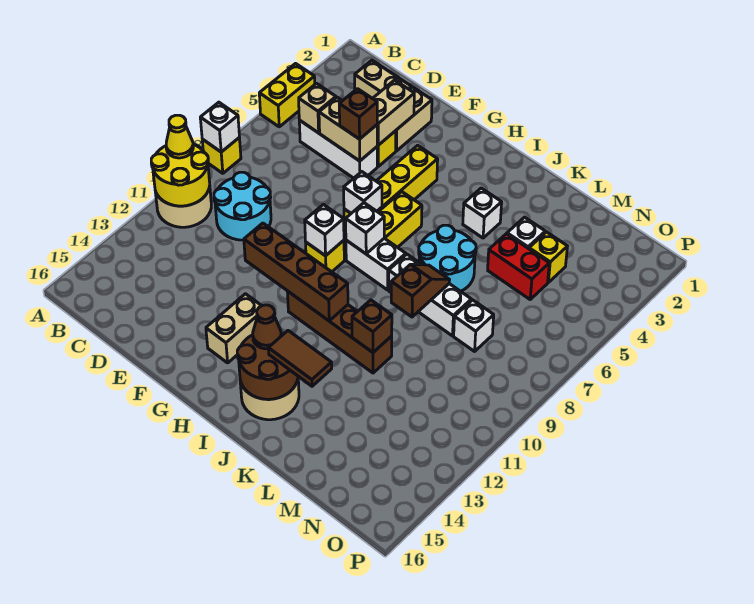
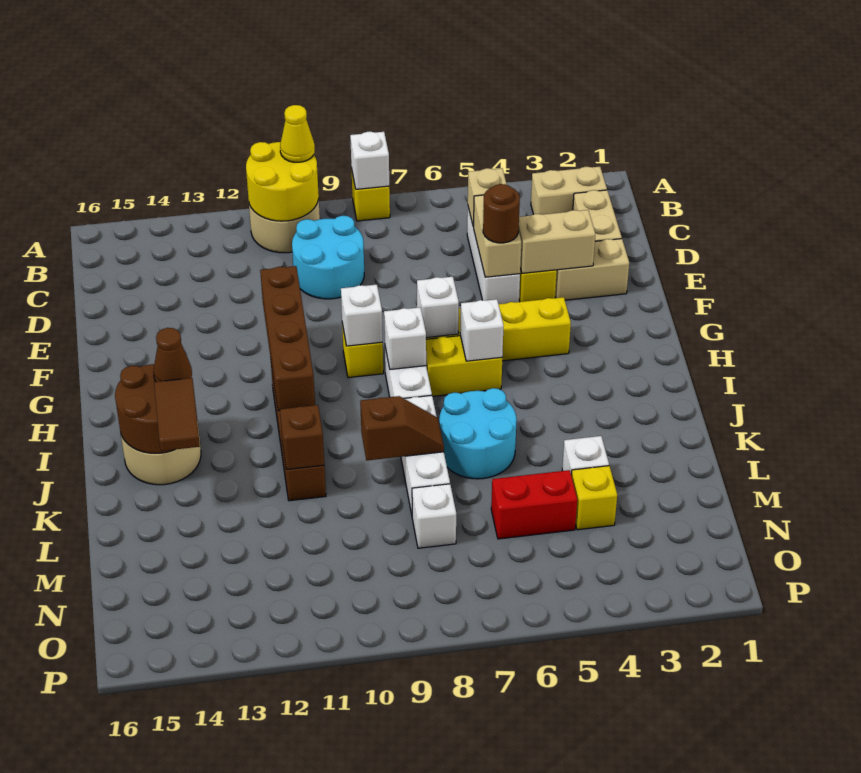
yellow 1x2 brick [259,64,315,127] -> none
brown 1x1 brick [339,89,377,139] -> brown 1x1 round brick [483,184,520,243]
tan 1x2 brick [206,294,262,363] -> tan 1x2 brick moved to [531,167,607,215]
white 1x1 brick [463,188,502,238] -> white 1x1 brick moved to [460,299,504,361]
red 1x2 brick [488,234,549,299] -> red 1x2 brick turned to [491,470,577,539]

